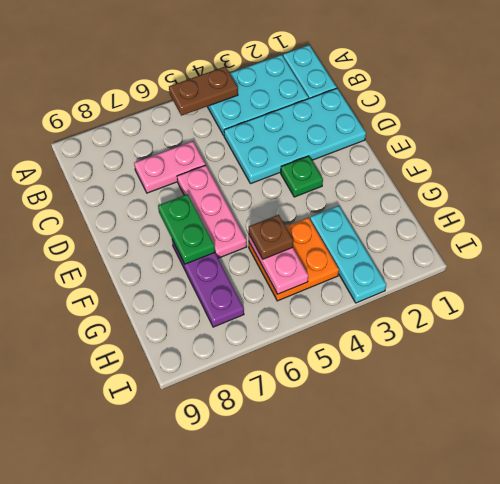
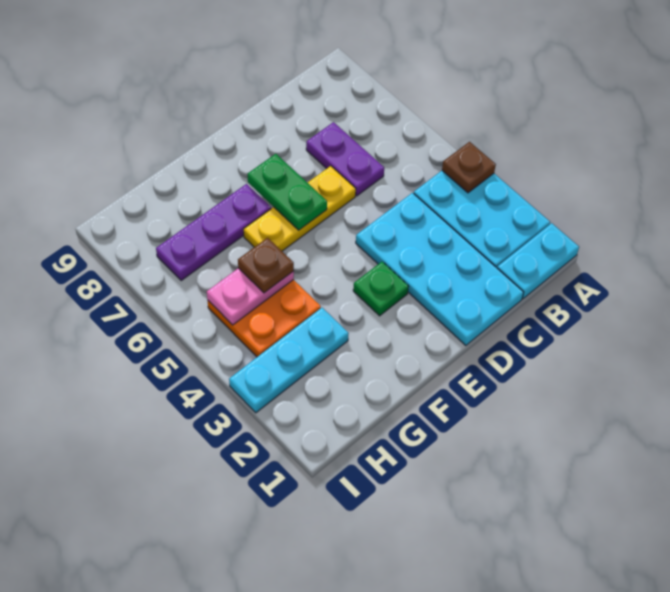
brown 1x2 plate [169,66,238,116] -> brown 1x1 plate [442,142,496,193]
pink 1x2 plate [134,141,205,193] -> purple 1x2 plate [306,122,384,196]
pink 1x3 plate [177,165,247,258] -> yellow 1x3 plate [244,166,356,251]
green 1x2 plate [158,194,215,264] -> green 1x2 plate turned to [248,154,327,230]

